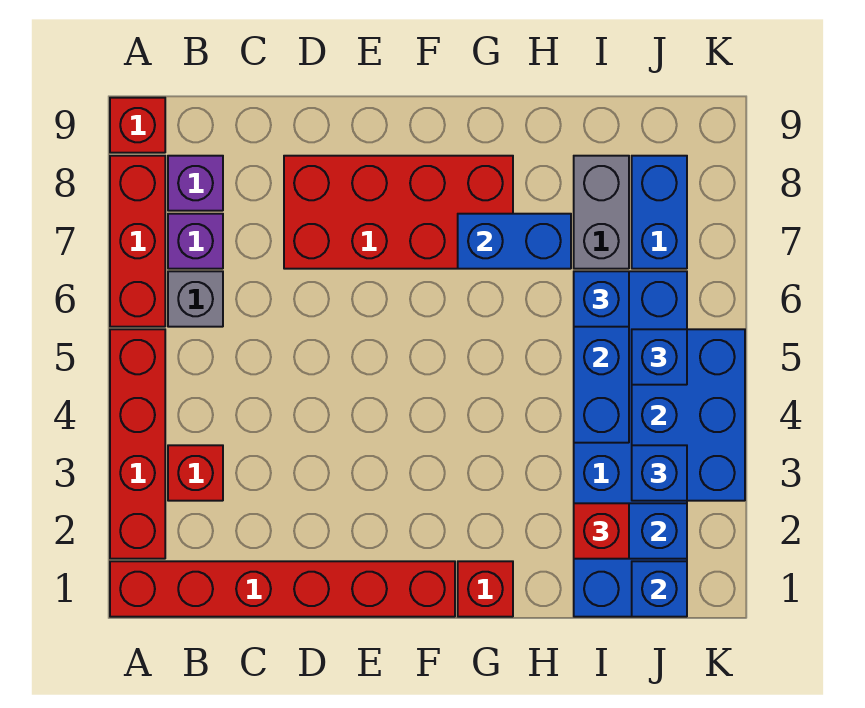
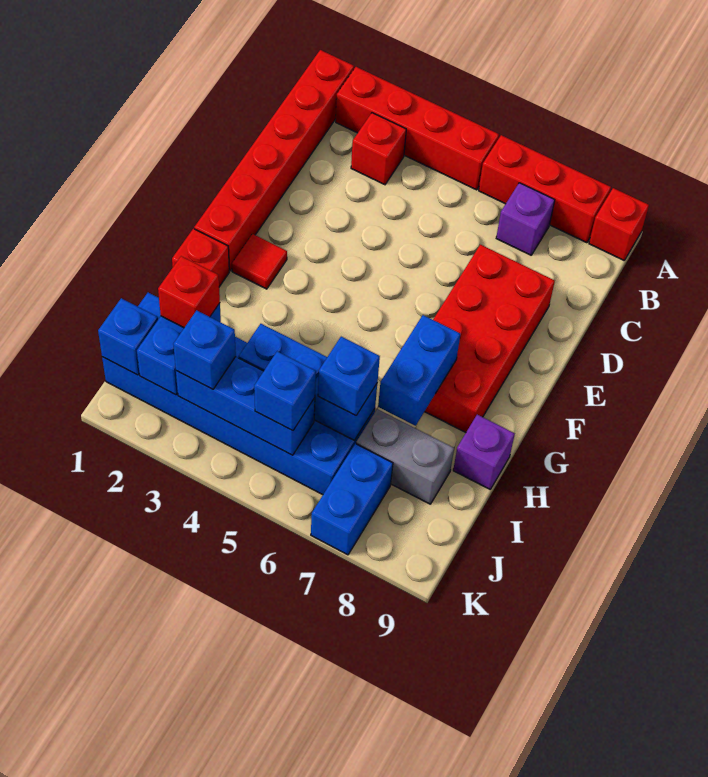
grey 1x1 brick [168,271,223,327] -> none
purple 1x1 brick [168,156,223,211] -> purple 1x1 brick moved to [453,415,515,489]
none -> red 1x1 tile [232,234,287,289]
blue 2x3 brick [632,329,745,501] -> blue 1x3 brick [176,357,315,455]
blue 1x2 brick [632,156,687,269] -> blue 1x2 brick turned to [311,444,393,555]

